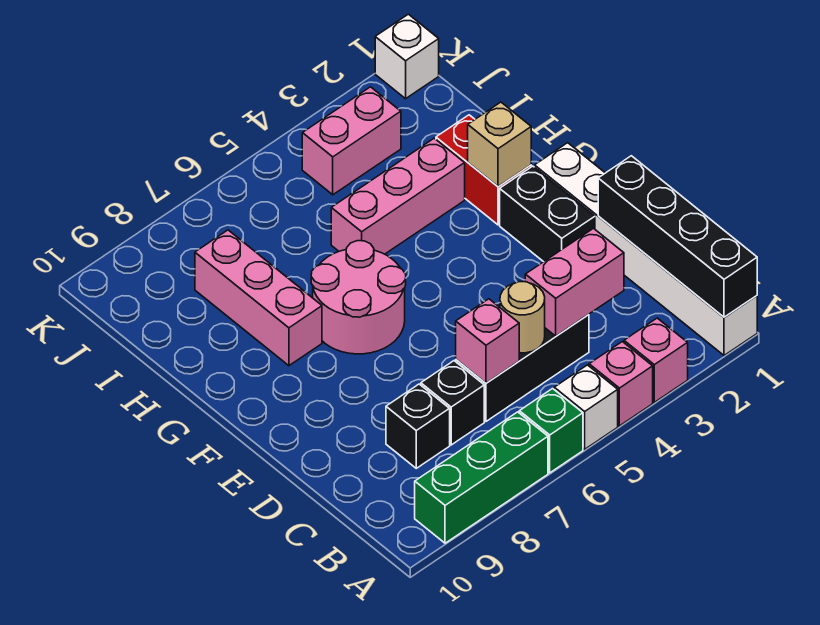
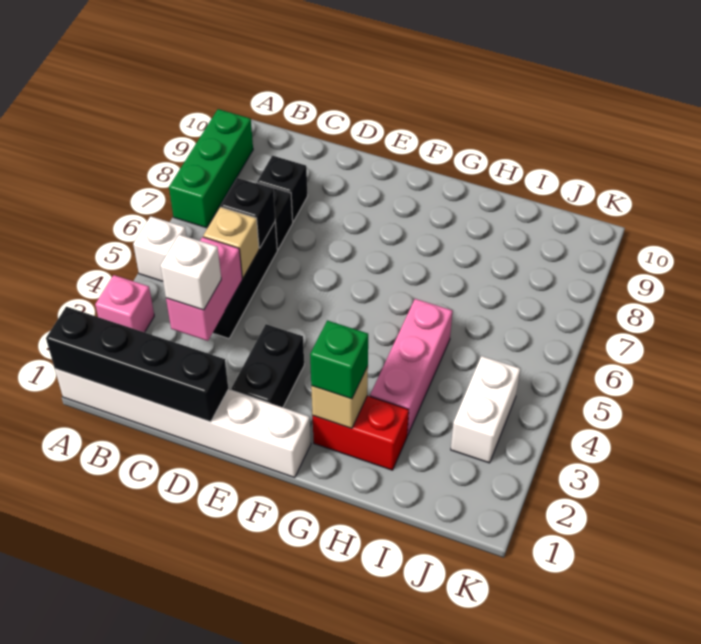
pink 1x1 brick [589,342,653,426] -> none
green 1x1 brick [519,389,583,473] -> green 1x1 brick moved to [310,320,368,399]
tan 1x1 round brick [500,282,545,353] -> tan 1x1 brick [203,207,259,278]
pink 1x1 brick [456,299,519,383] -> black 1x1 brick [221,178,275,248]
black 1x2 brick [500,166,595,262] -> black 1x2 brick turned to [231,324,304,407]
pink 2x2 round brick [311,241,406,354] -> none
pink 1x3 brick [195,230,322,366] -> none
pink 1x2 brick [302,87,401,195] -> white 1x2 brick [451,356,520,463]
white 1x1 brick [375,14,439,99] -> white 1x1 brick moved to [160,235,221,310]

